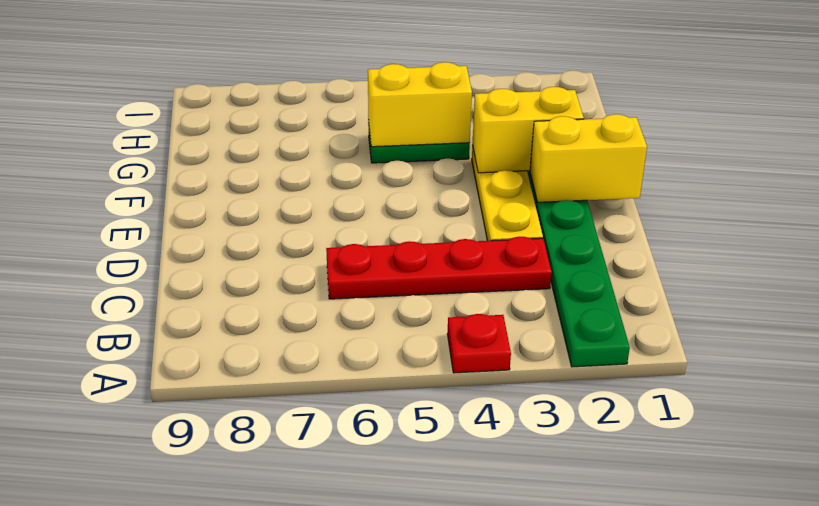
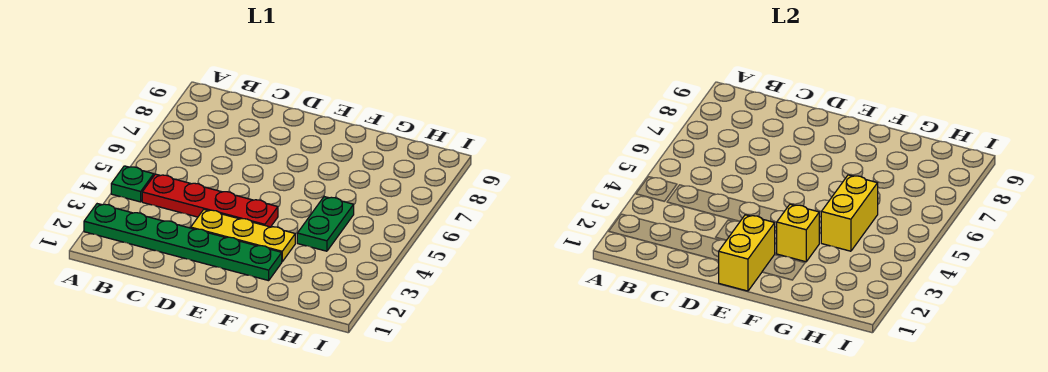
red 1x1 plate [447,314,511,373] -> green 1x1 plate [111,166,154,202]
red 1x4 plate [326,237,552,299] -> red 1x4 plate turned to [142,174,278,227]
yellow 1x2 brick [473,87,584,173] -> yellow 1x1 brick [776,204,819,262]

